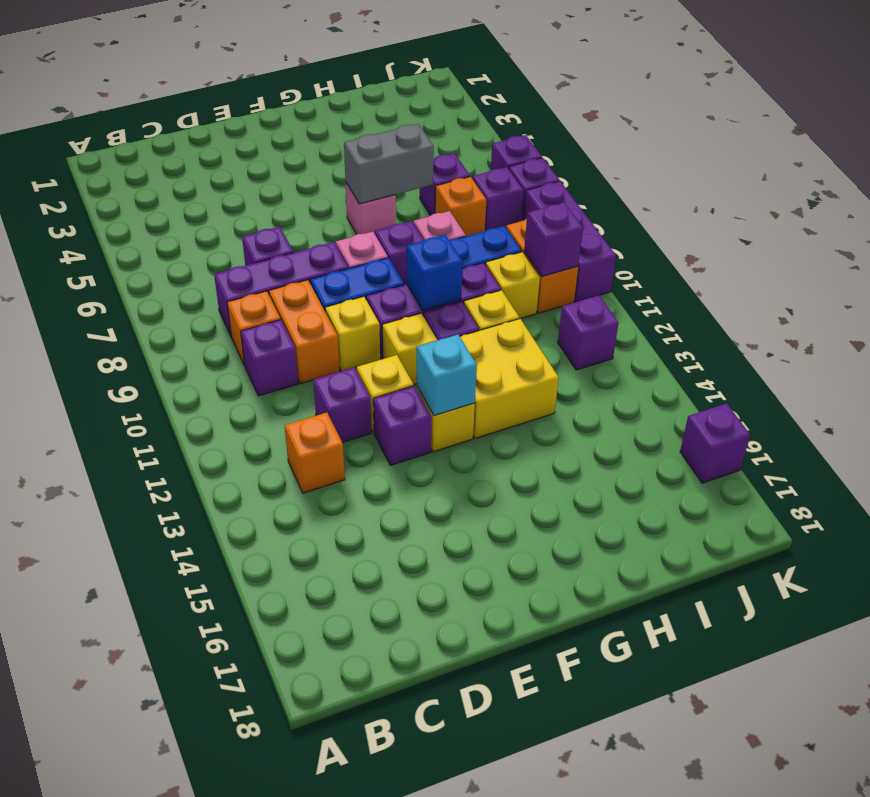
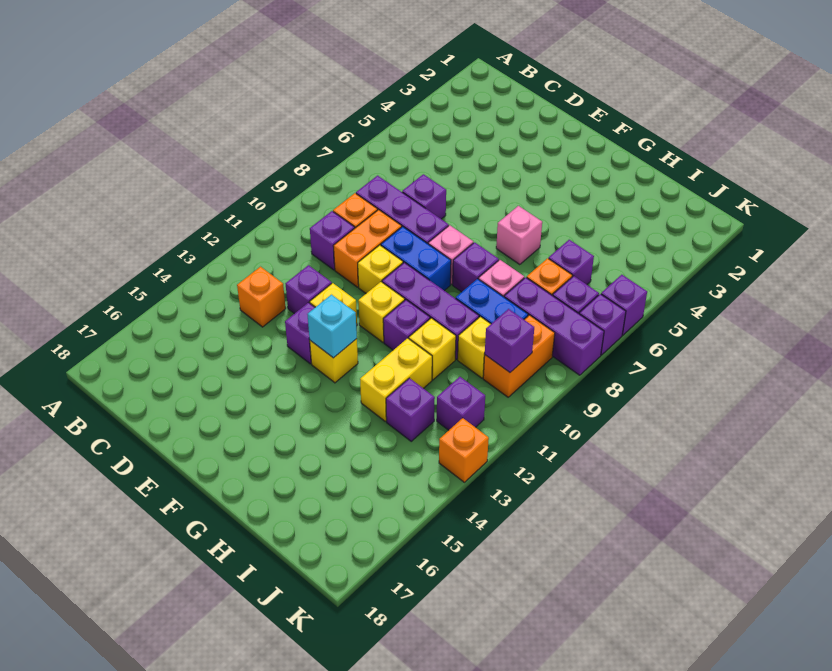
grey 1x2 brick [344,124,434,204] -> none
blue 1x1 brick [407,235,463,311] -> none
yellow 2x2 brick [460,319,559,438] -> yellow 1x2 brick [360,338,432,421]
purple 1x3 brick [524,181,616,302] -> purple 1x3 brick turned to [504,277,604,375]
none -> orange 1x1 brick [439,418,489,482]
purple 1x1 brick [680,403,750,483] -> purple 1x1 brick moved to [386,378,435,441]

